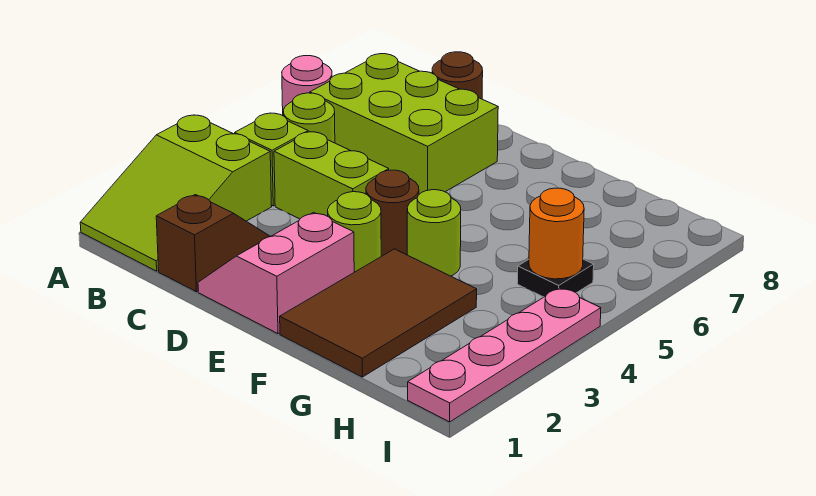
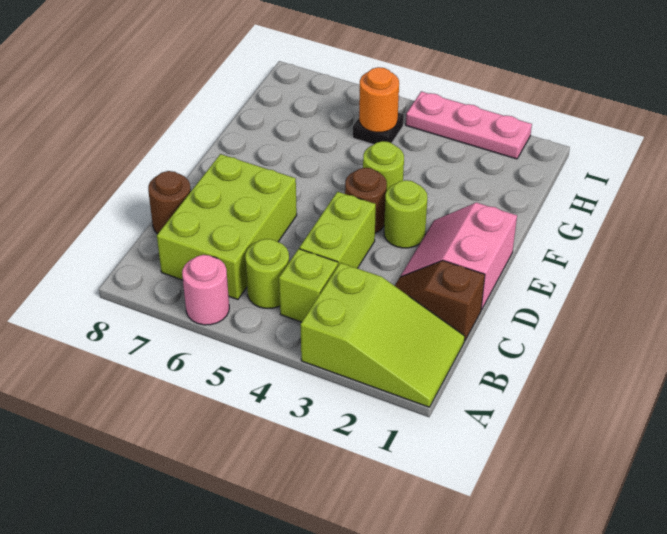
pink 2x2 slope [198,212,354,334] -> pink 2x2 slope turned to [400,203,517,310]
brown 2x3 tile [280,249,477,377] -> none
pink 1x4 plate [408,288,601,422] -> pink 1x3 plate [406,91,532,159]

